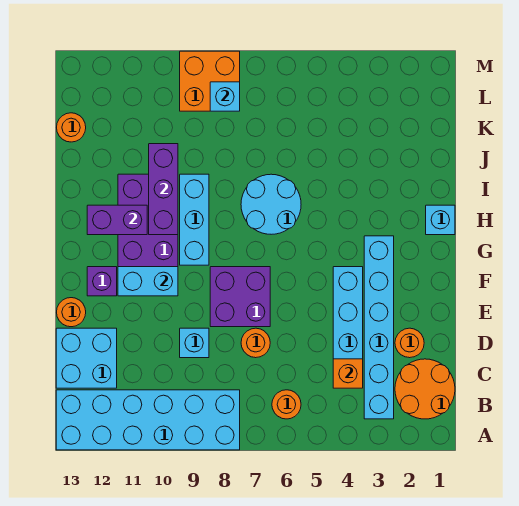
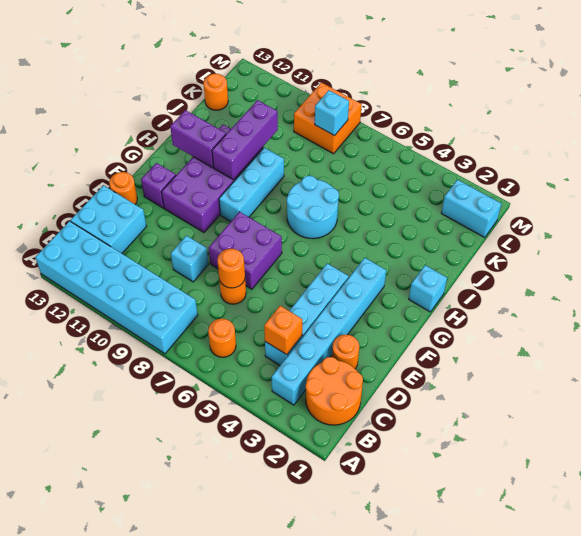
none -> orange 1x1 round brick [217,249,245,288]
cyan 1x2 brick [118,267,178,296] -> cyan 1x2 brick moved to [441,180,501,237]

